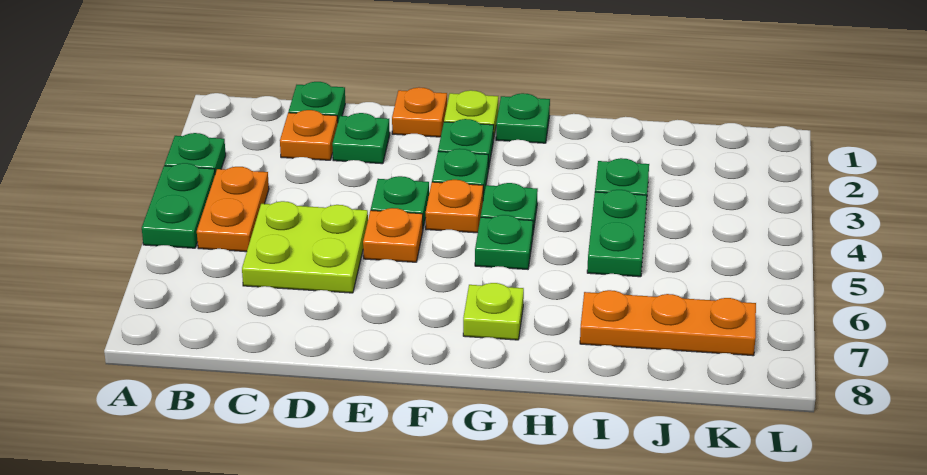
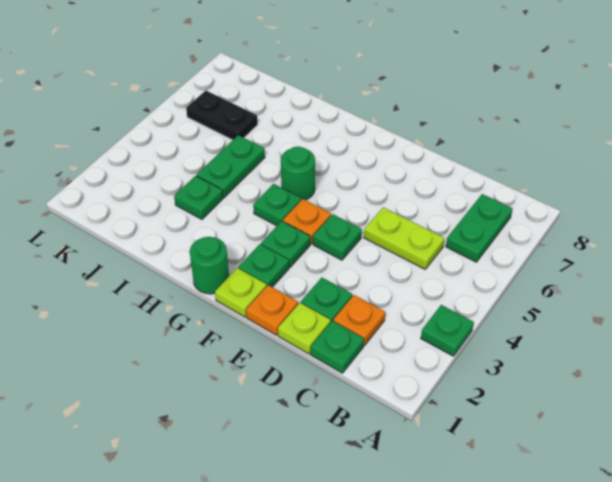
green 1x2 plate [142,163,215,248] -> green 1x2 plate moved to [446,194,513,262]
orange 1x2 plate [197,167,269,252] -> none
lime 2x2 plate [242,201,368,293] -> lime 1x2 plate [364,207,445,269]
orange 1x1 plate [363,208,423,262] -> none
green 1x1 plate [496,93,550,143] -> green 1x1 round brick [190,237,229,294]
green 1x1 plate [475,215,533,269] -> green 1x1 round brick [281,147,315,200]
lime 1x1 plate [463,283,524,340] -> lime 1x1 plate moved to [278,303,331,354]
orange 1x3 plate [580,290,756,356] -> none
none -> black 1x2 plate [186,91,258,140]

